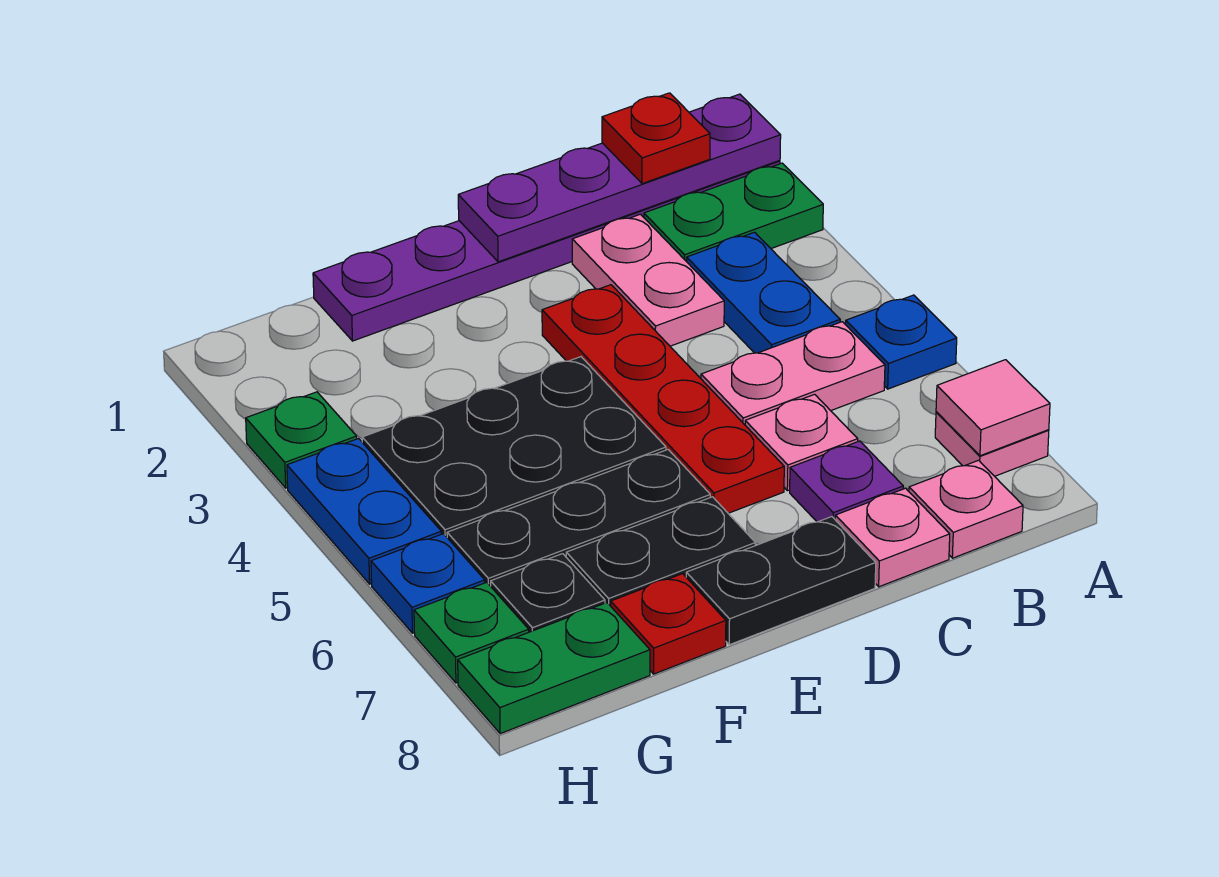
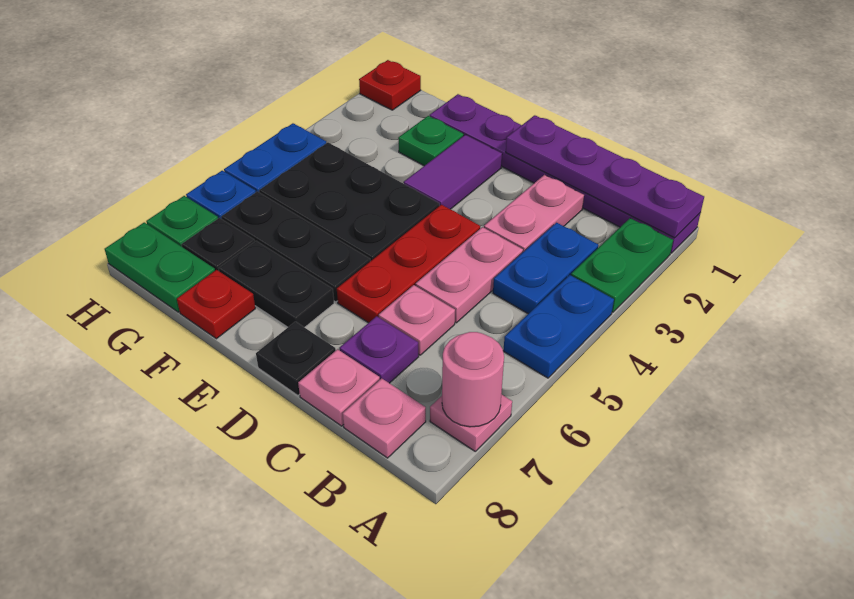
green 1x2 plate [644,163,823,262] -> green 1x2 plate turned to [571,218,673,312]
blue 1x1 plate [846,295,957,389] -> blue 1x2 plate [503,275,614,378]
pink 1x1 tile [936,360,1050,456] -> pink 1x1 round brick [442,332,504,427]
red 1x1 plate [602,93,710,184] -> red 1x1 plate moved to [359,60,421,110]
pink 1x2 plate [701,322,885,425] -> pink 1x2 plate turned to [416,227,523,323]
red 1x4 plate [542,285,784,513] -> red 1x3 plate [337,205,480,323]
black 1x2 plate [686,517,876,645] -> black 1x1 plate [256,322,336,395]
none -> purple 1x2 tile [404,135,502,209]
green 1x1 plate [246,392,357,488] -> green 1x1 plate moved to [398,116,464,166]

